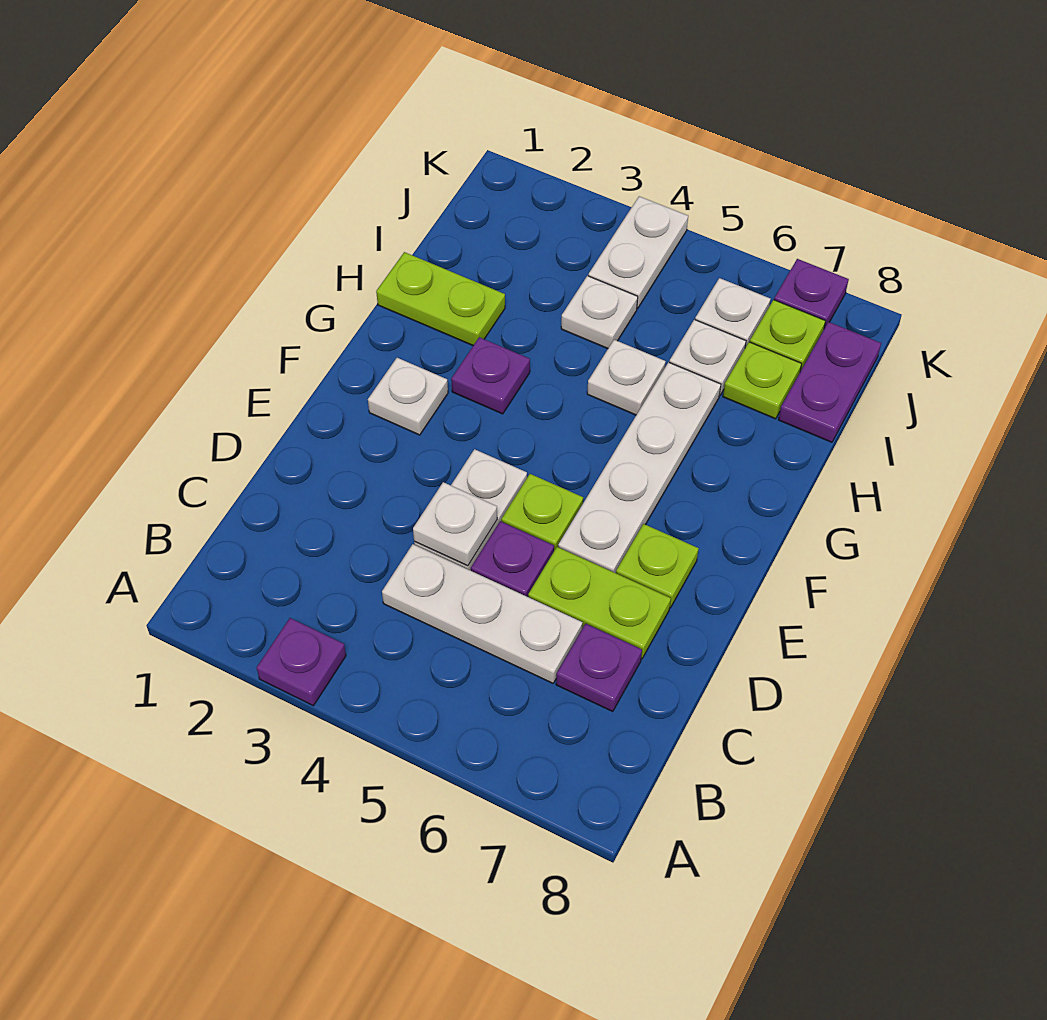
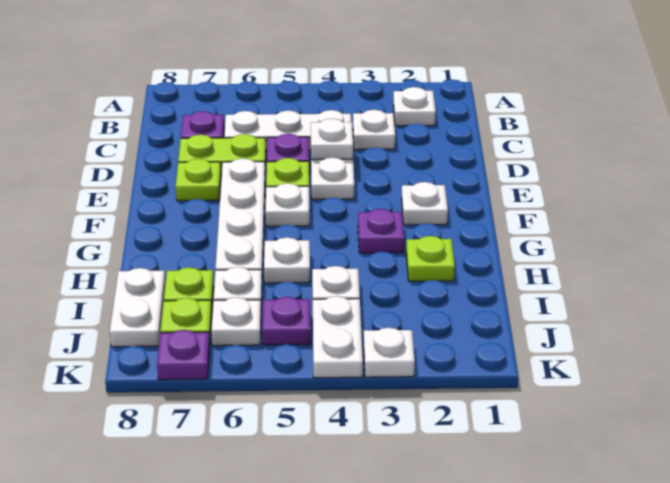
purple 1x1 plate [257,618,346,706] -> purple 1x1 plate moved to [262,297,311,345]
none -> white 1x1 plate [393,87,436,126]
none -> white 1x1 plate [353,110,395,150]
none -> white 1x1 plate [265,183,310,226]
lime 1x2 plate [376,252,505,345] -> lime 1x1 plate [406,236,455,281]
purple 1x2 plate [778,322,881,442] -> white 1x2 plate [110,268,165,347]
none -> white 1x1 plate [364,328,415,377]

